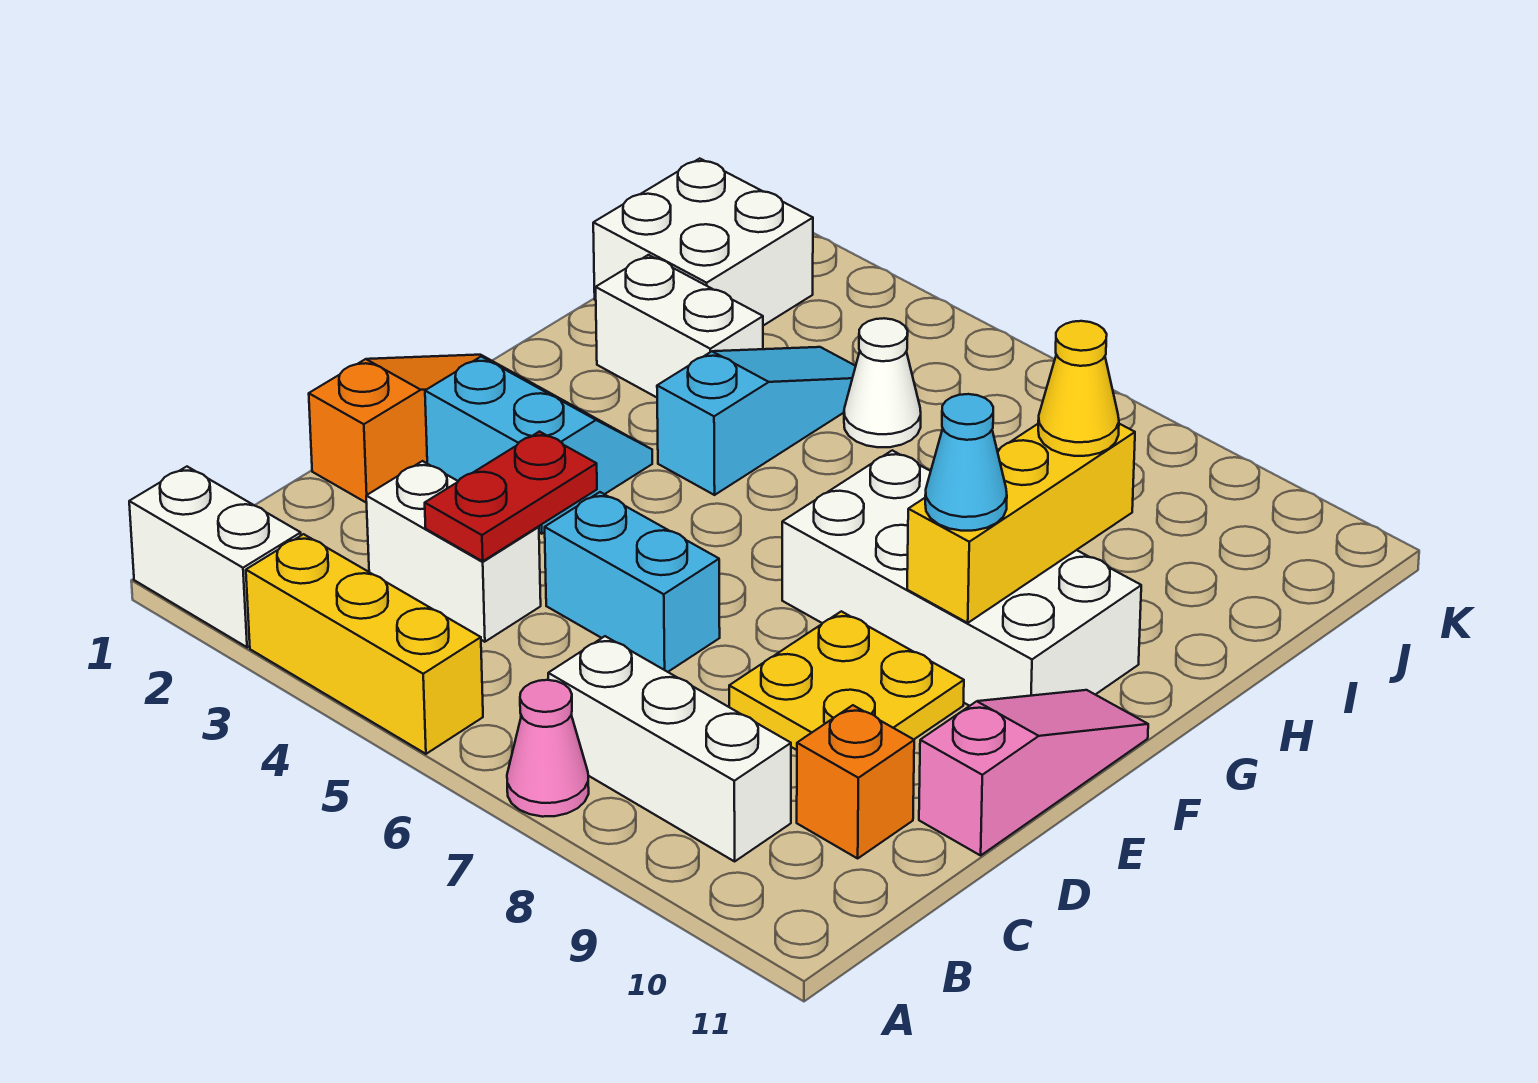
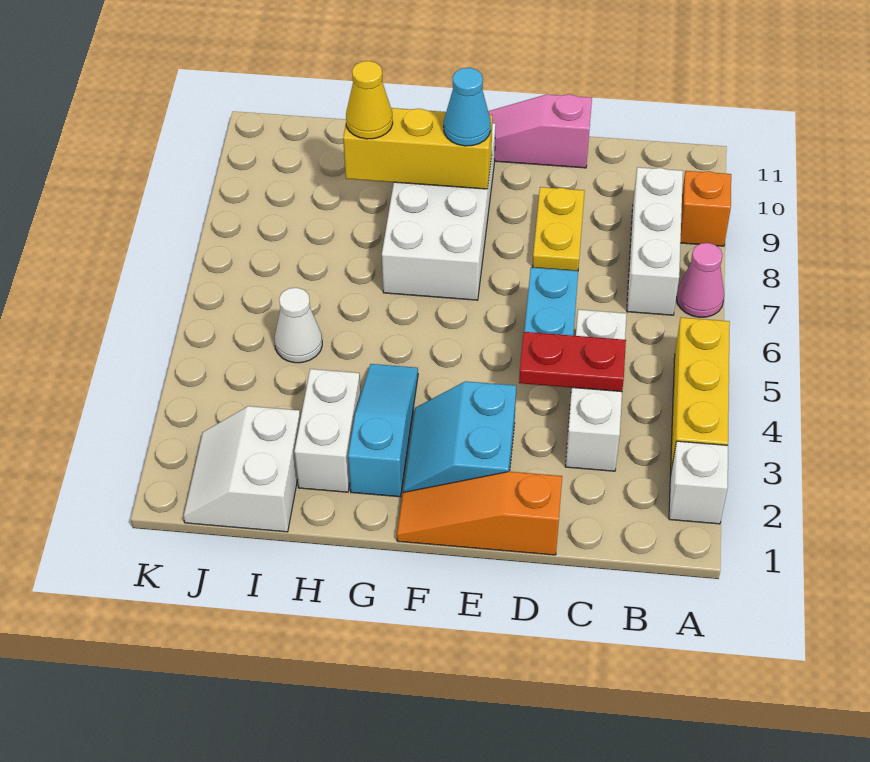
white 1x2 brick [129,467,301,647] -> white 1x1 brick [669,441,728,524]
white 1x2 brick [366,461,541,642] -> white 1x3 brick [565,310,627,471]
orange 1x1 brick [797,705,914,858] -> orange 1x1 brick moved to [681,171,731,246]
yellow 2x2 plate [729,611,964,750] -> yellow 1x2 plate [532,187,585,271]
cyan 1x3 slope [657,347,856,495] -> cyan 1x3 slope turned to [348,364,418,497]
white 2x2 brick [593,159,813,326] -> white 2x2 slope [183,406,300,532]

